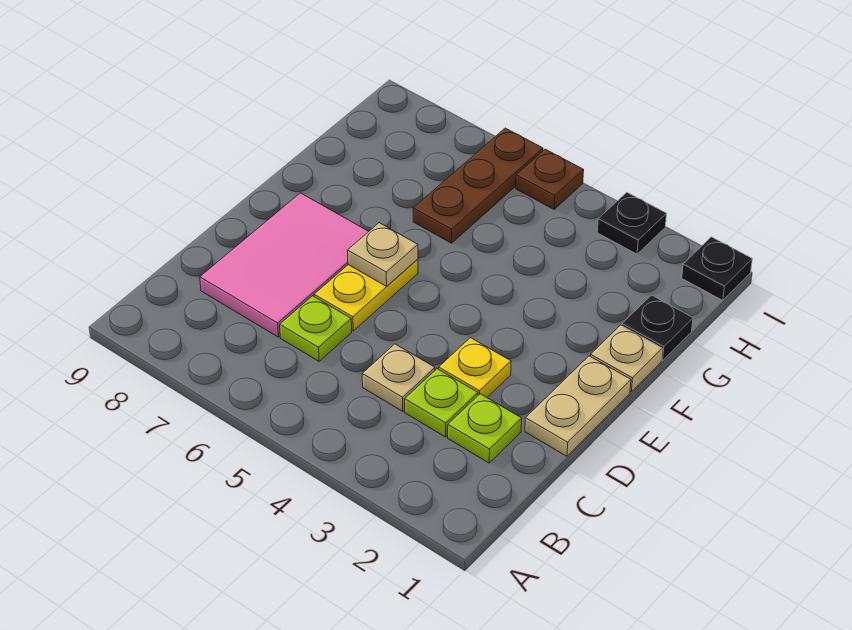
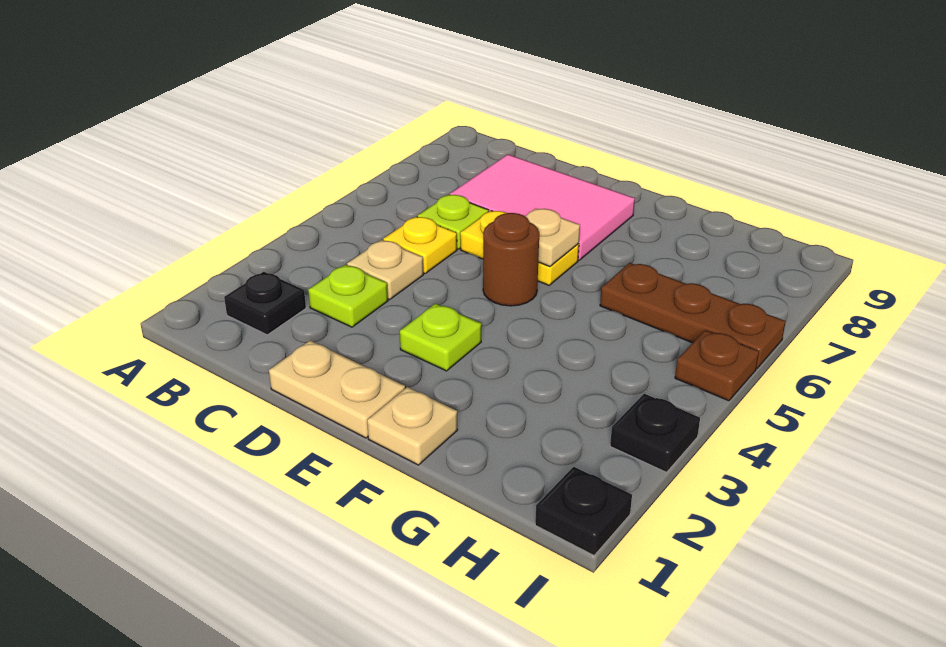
lime 1x1 plate [448,394,522,463] -> lime 1x1 plate moved to [400,304,481,371]
yellow 1x1 plate [439,338,511,397] -> yellow 1x1 plate moved to [383,217,457,274]
none -> brown 1x1 round brick [483,213,539,306]
black 1x1 plate [622,295,693,361] -> black 1x1 plate moved to [224,272,306,335]

